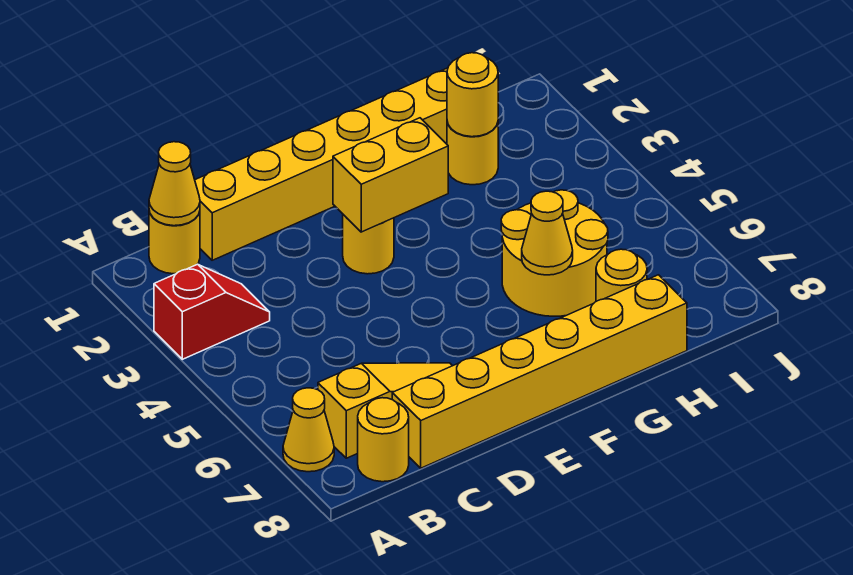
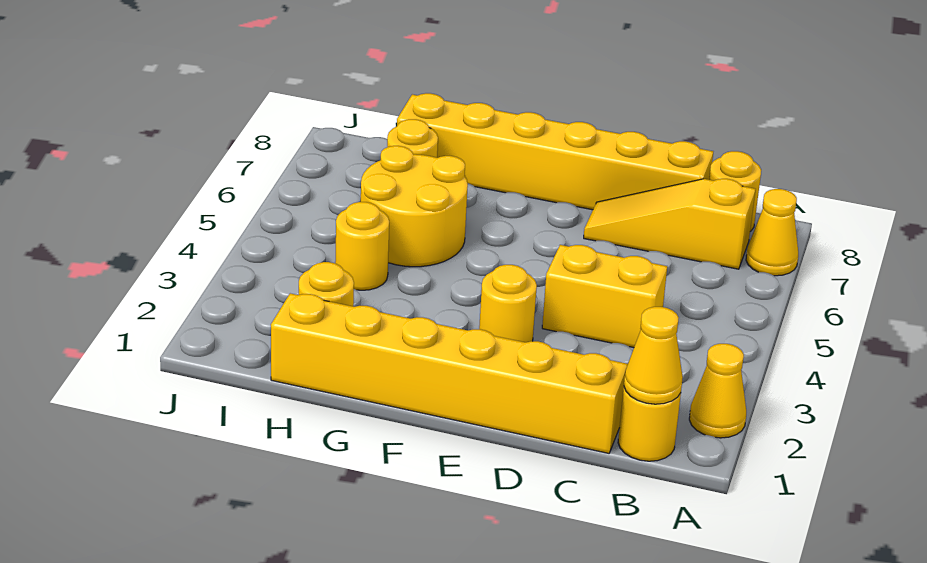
red 1x2 slope [154,264,270,359] -> none
yellow 1x2 brick [333,118,448,232] -> yellow 1x2 brick moved to [542,245,667,348]
yellow 1x1 cone [522,191,573,275] -> yellow 1x1 cone moved to [689,344,746,438]
yellow 1x1 round brick [447,53,498,137] -> yellow 1x1 round brick moved to [335,202,389,290]

